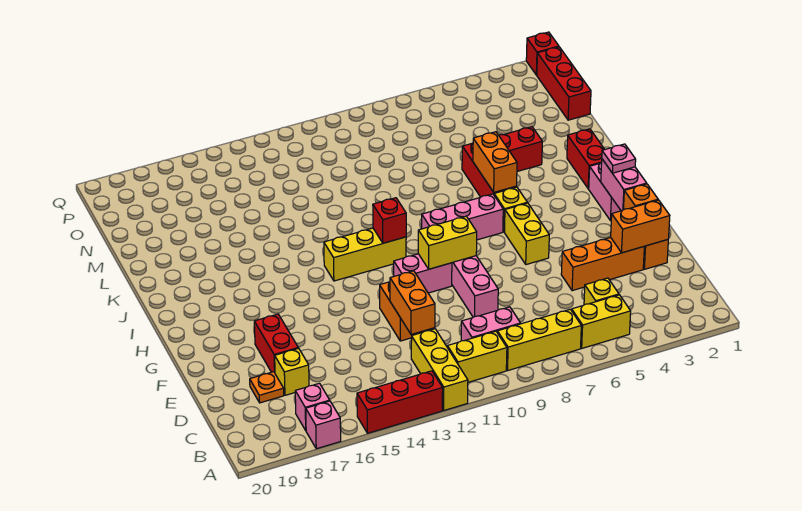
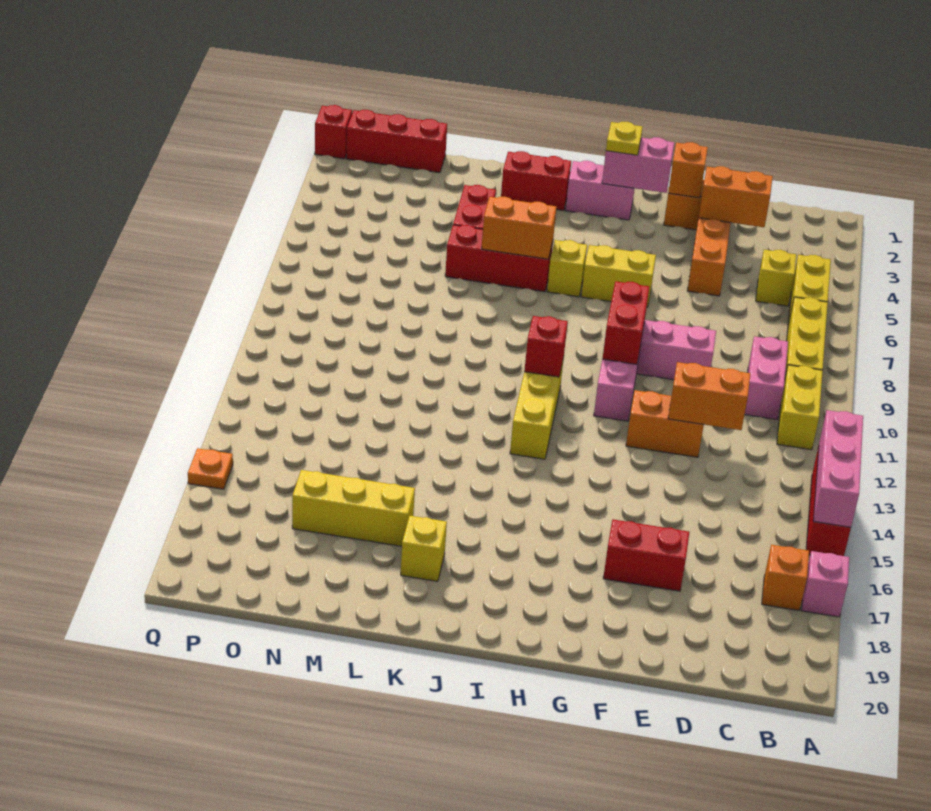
yellow 1x3 brick [411,329,468,410] -> yellow 1x3 brick moved to [292,470,415,546]
pink 1x1 brick [295,383,330,430] -> orange 1x1 brick [762,545,809,610]
yellow 1x1 brick [275,348,309,395] -> yellow 1x1 brick moved to [401,516,447,581]
orange 1x1 plate [250,372,284,403] -> orange 1x1 plate moved to [188,448,233,489]
orange 1x2 brick [611,200,670,253] -> orange 1x2 brick turned to [699,166,773,227]
yellow 1x2 brick [418,216,477,269] -> red 1x2 brick [603,281,649,364]
pink 1x1 plate [602,144,636,173] -> yellow 1x1 plate [606,122,643,155]
pink 1x3 brick [422,194,503,240] -> pink 1x3 brick moved to [813,410,863,527]

